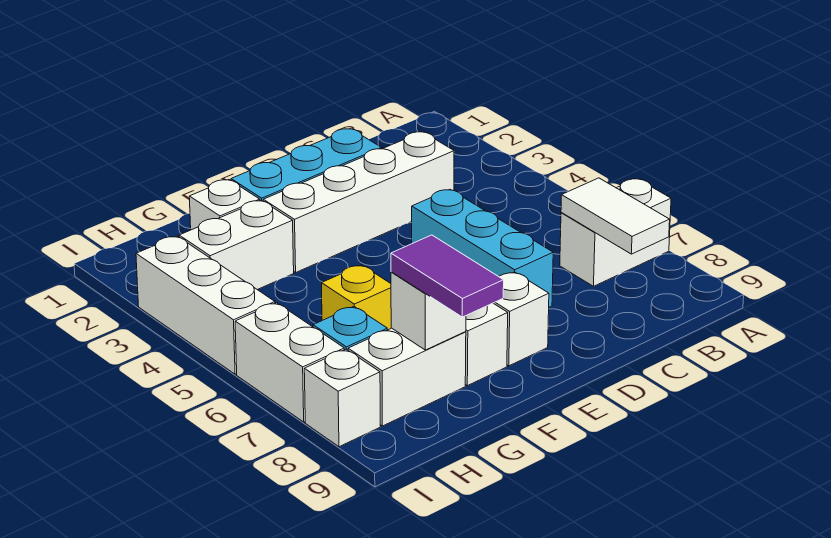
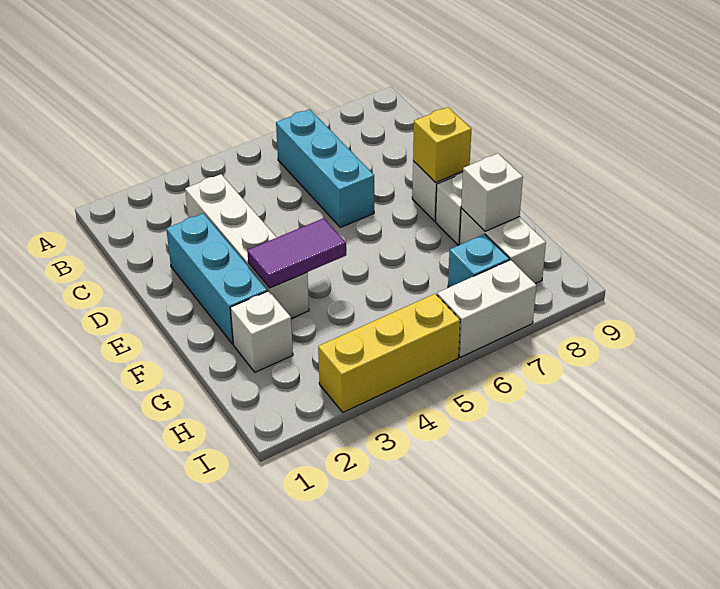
white 1x2 brick [560,179,671,286] -> none
white 1x2 tile [561,178,670,254] -> none
cyan 1x3 brick [412,190,553,307] -> cyan 1x3 brick turned to [276,109,374,227]
white 1x2 brick [179,200,294,290] -> none
yellow 1x1 brick [322,265,391,330] -> yellow 1x1 brick moved to [413,107,471,183]
purple 1x2 tile [391,235,504,317] -> purple 1x2 tile moved to [247,218,346,288]
white 1x3 brick [136,236,275,374] -> yellow 1x3 brick [318,294,460,412]
white 1x1 brick [304,349,380,447] -> none

